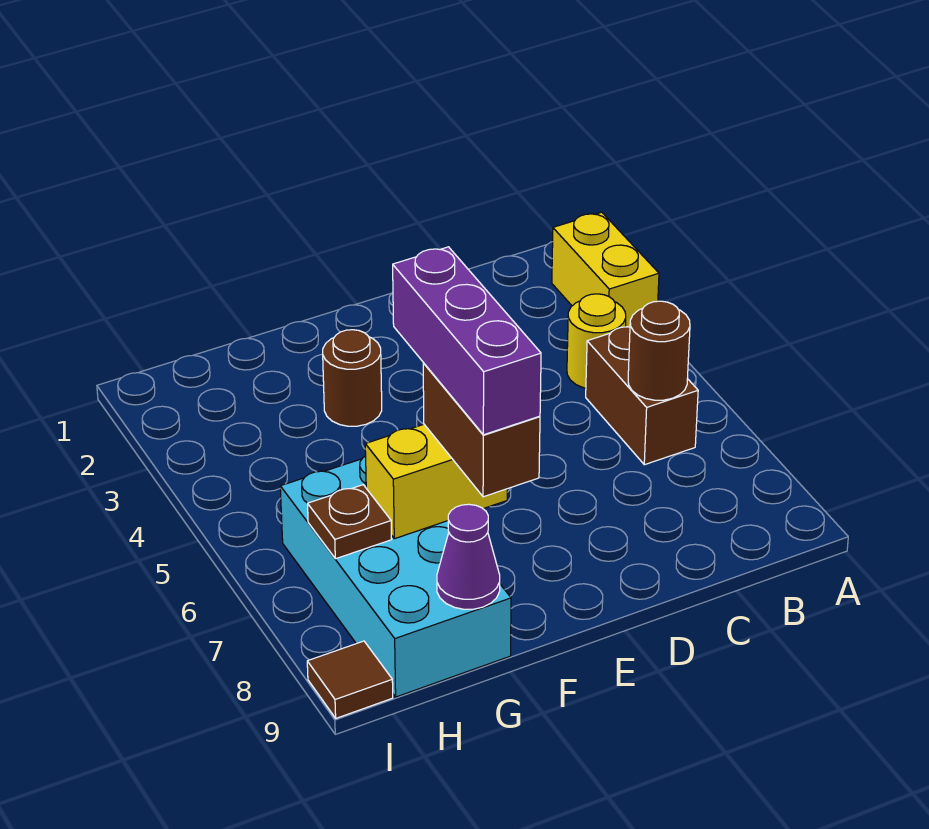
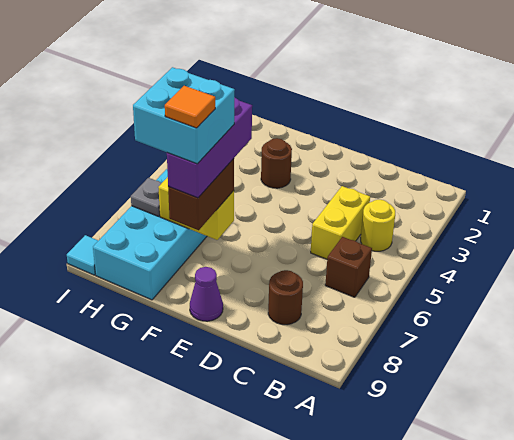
yellow 1x2 brick [552,212,659,327] -> yellow 1x2 brick moved to [311,186,370,259]
brown 1x2 brick [586,327,698,465] -> brown 1x1 brick [325,237,372,297]
brown 1x1 round brick [628,301,690,400] -> brown 1x1 round brick moved to [268,270,303,325]
none -> cyan 2x2 brick [133,67,235,164]
none -> orange 1x1 tile [165,86,215,128]
purple 1x1 cone [437,504,500,609] -> purple 1x1 cone moved to [190,267,223,321]
brown 1x1 plate [308,485,392,559] -> grey 1x1 plate [131,178,161,216]
brown 1x1 tile [307,641,393,718] -> cyan 1x1 tile [67,235,98,275]

